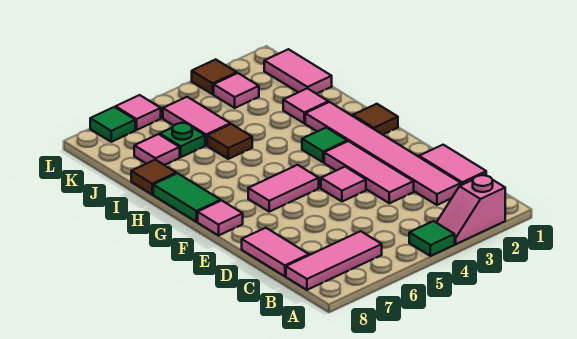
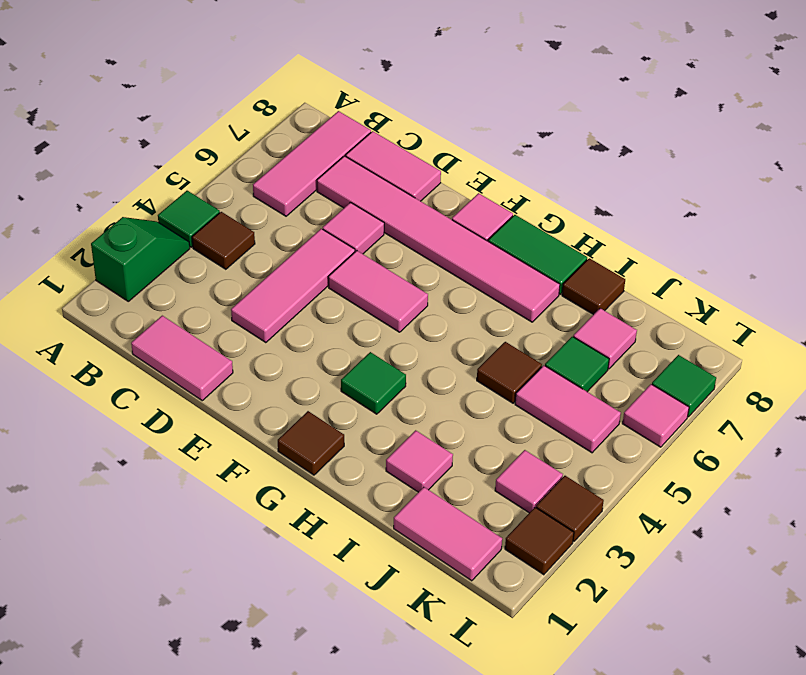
pink 1x2 slope [436,175,505,244] -> green 1x2 slope [91,217,190,301]
none -> brown 1x1 tile [192,212,255,269]
pink 1x6 tile [305,102,461,205] -> pink 1x6 tile moved to [317,156,560,322]
pink 1x3 tile [324,141,414,203] -> pink 1x3 tile turned to [231,229,355,343]
pink 1x1 tile [321,167,366,202] -> pink 1x1 tile moved to [323,203,384,254]
pink 1x2 tile [248,165,319,212] -> pink 1x2 tile turned to [328,251,428,332]
green 1x1 plate [160,122,205,157] -> green 1x1 tile [545,337,609,392]
none -> brown 1x1 tile [505,507,574,575]

